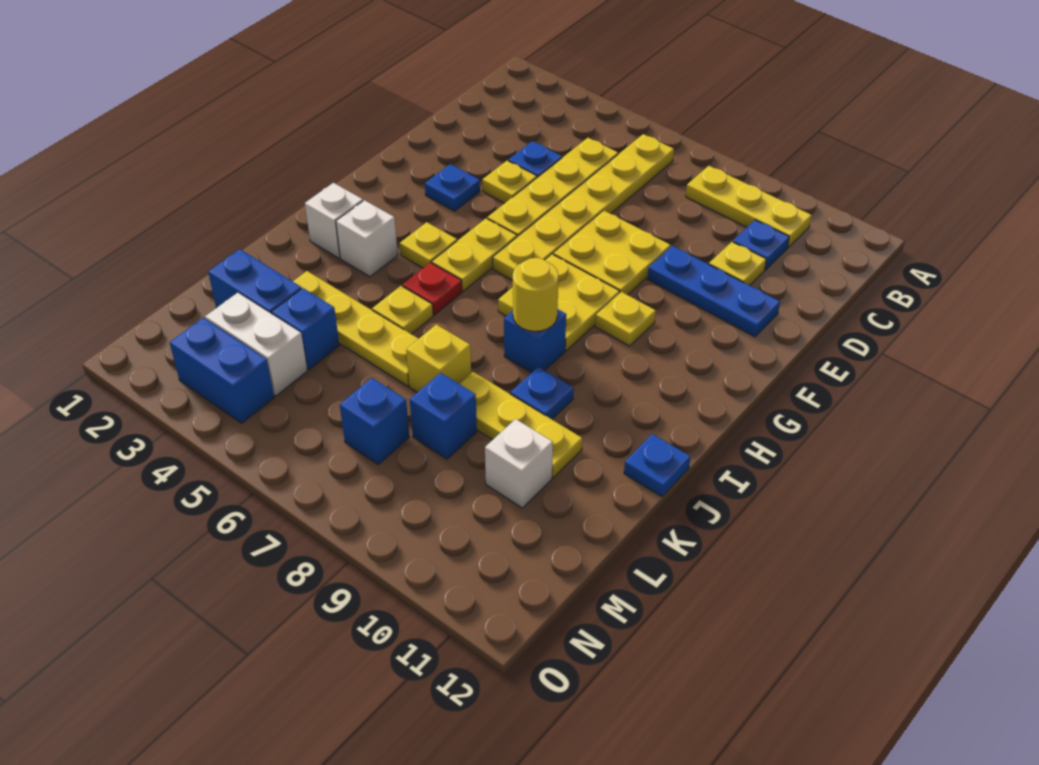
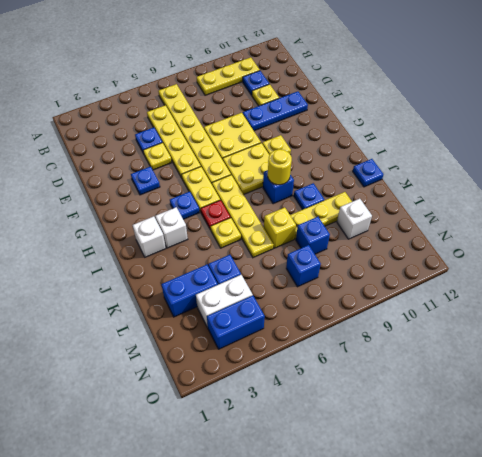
yellow 1x1 plate [400,222,457,268] -> blue 1x1 plate [170,192,200,219]
yellow 1x4 plate [293,271,418,386] -> yellow 1x4 plate turned to [212,175,274,258]

